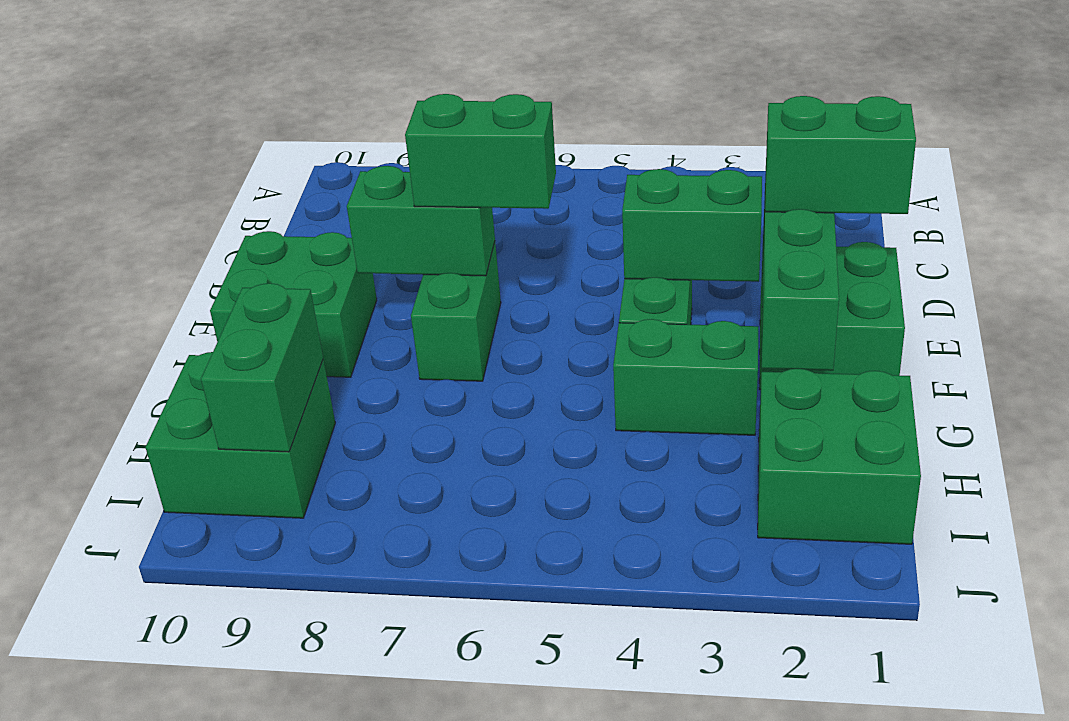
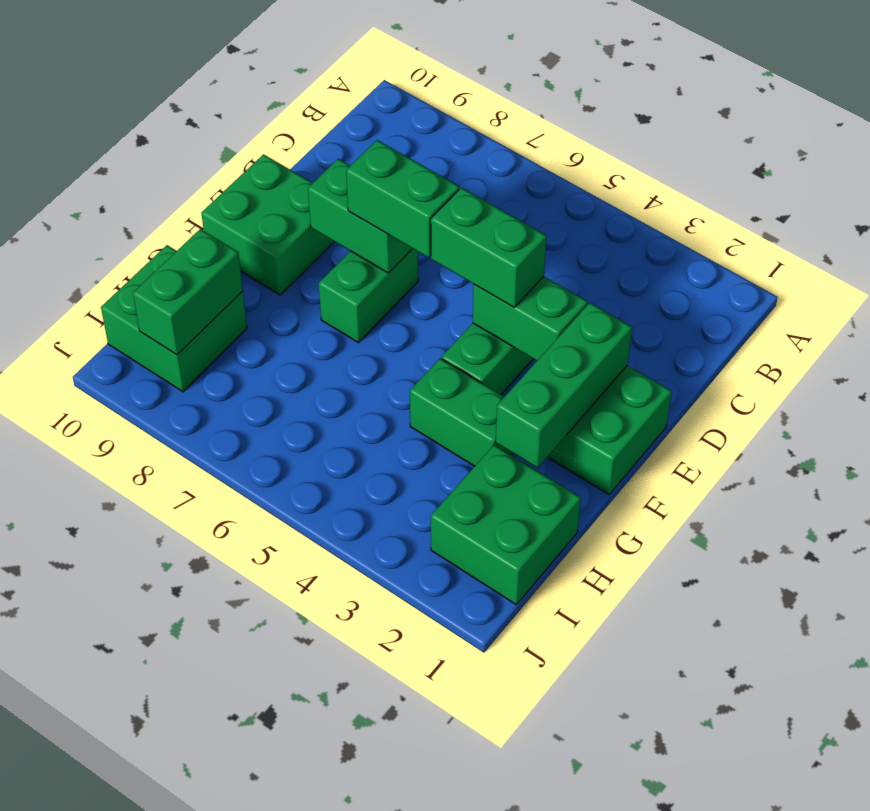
green 1x2 brick [765,96,916,214] -> green 1x2 brick moved to [431,188,546,308]

